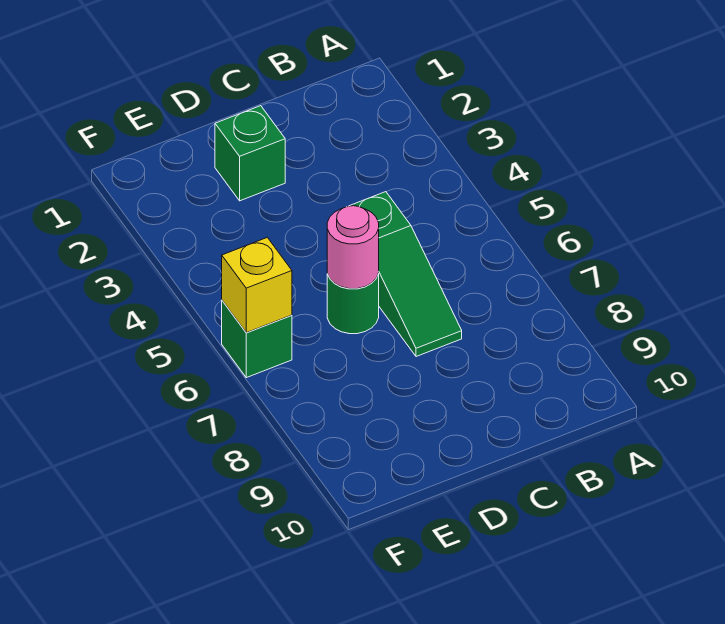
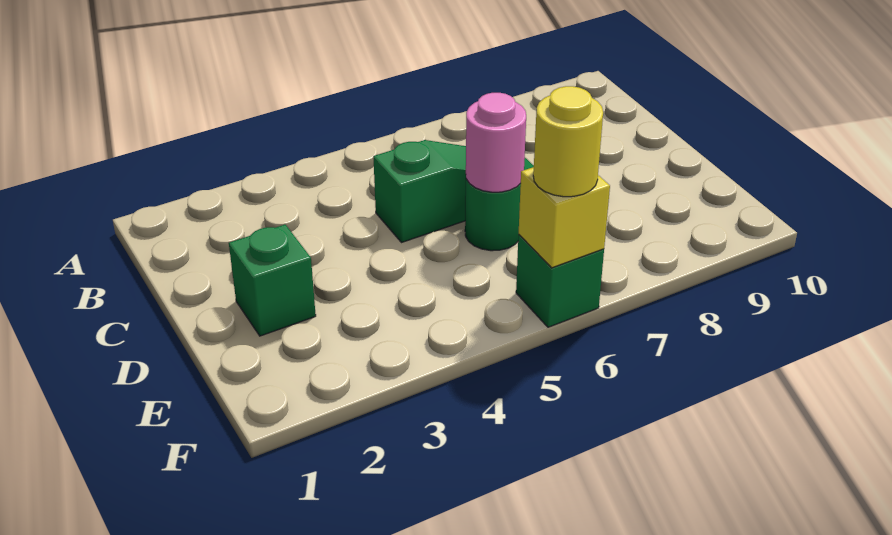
none -> yellow 1x1 round brick [533,86,603,197]

